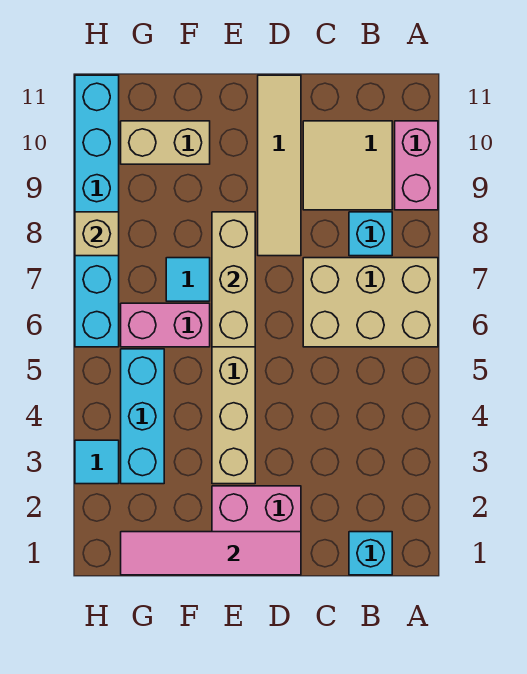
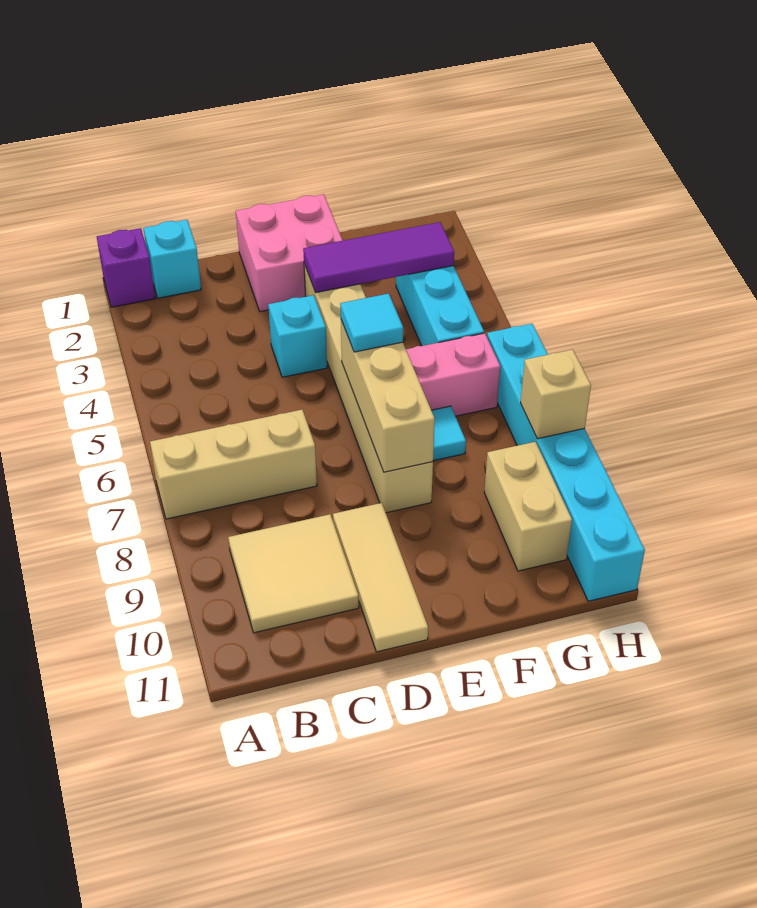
none -> purple 1x1 brick [97,228,155,307]
tan 2x3 brick [303,258,438,347] -> tan 1x3 brick [150,410,317,519]
pink 1x2 brick [395,121,438,210] -> none
cyan 1x1 brick [349,212,392,256] -> cyan 1x1 brick moved to [268,295,327,377]
pink 1x4 tile [121,532,301,575] -> none
tan 1x4 tile [258,75,301,256] -> tan 1x3 tile [333,503,428,652]
none -> purple 1x3 tile [303,222,454,292]
tan 1x2 brick [121,121,210,164] -> tan 1x2 brick turned to [484,442,572,571]
cyan 1x1 tile [75,440,119,484] -> cyan 1x1 tile moved to [340,294,403,352]

